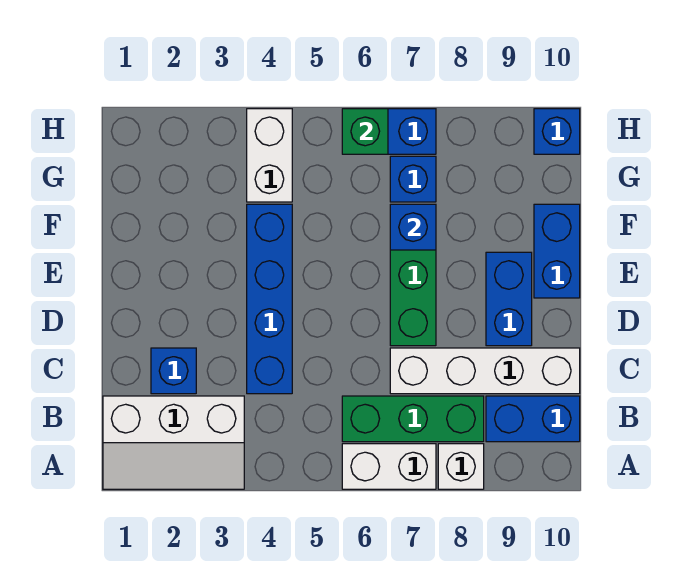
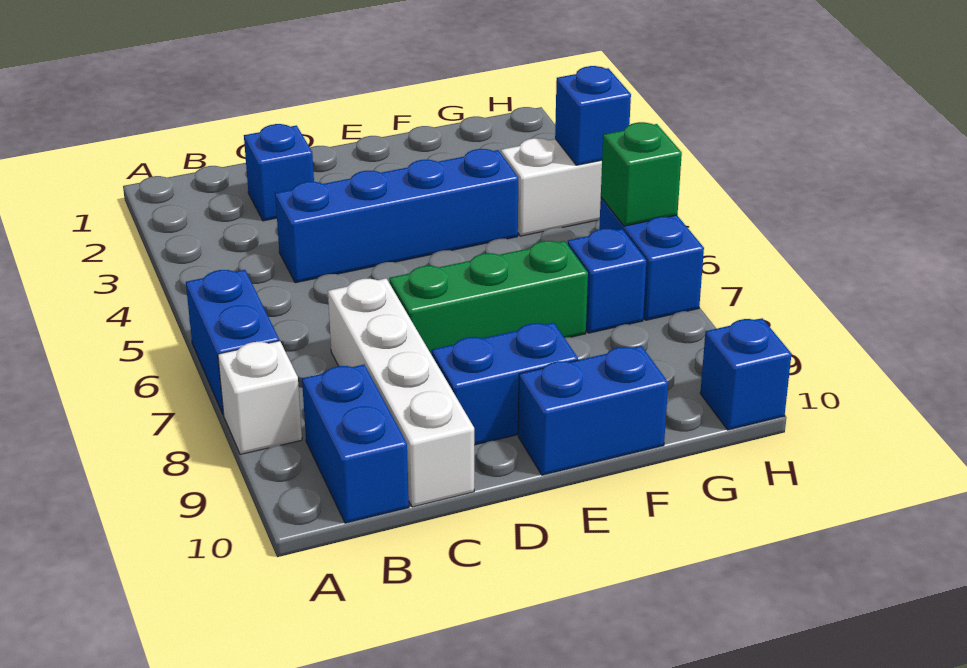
white 2x3 slope [103,396,244,489] -> none
white 1x2 brick [342,444,436,489] -> blue 1x2 brick [186,270,279,415]
green 1x3 brick [342,396,484,442] -> none
blue 1x1 brick [390,204,436,250] -> blue 1x1 brick moved to [555,66,631,165]

